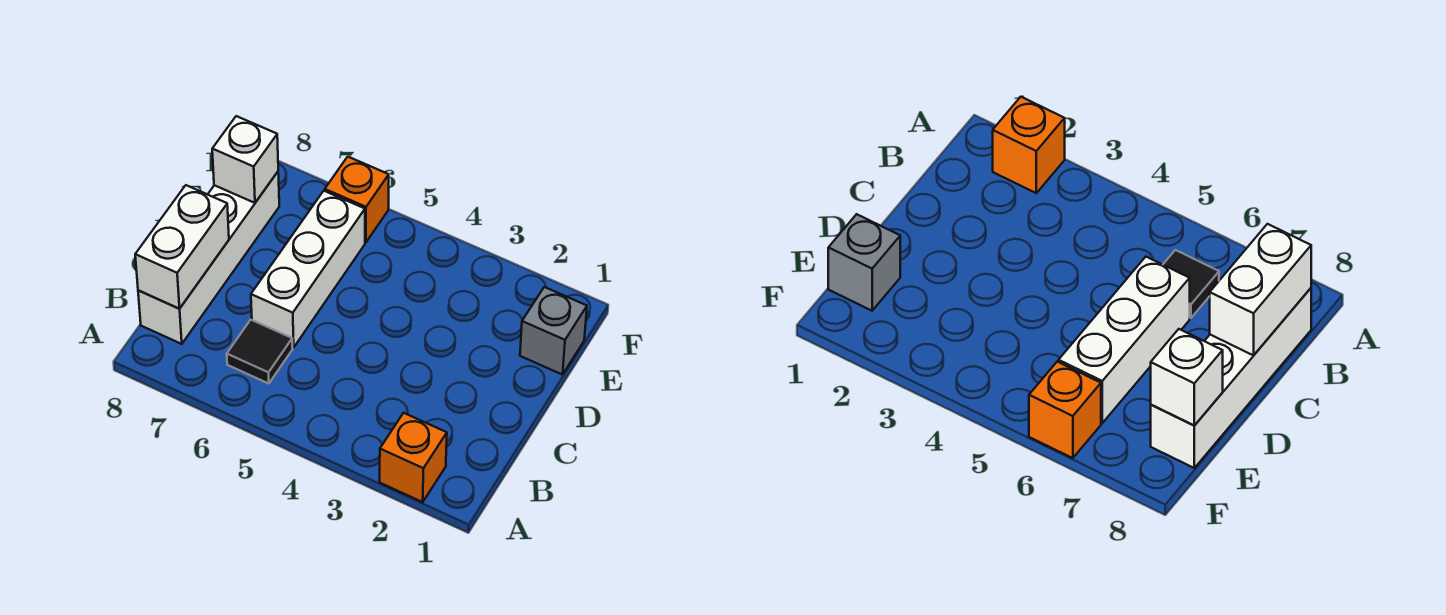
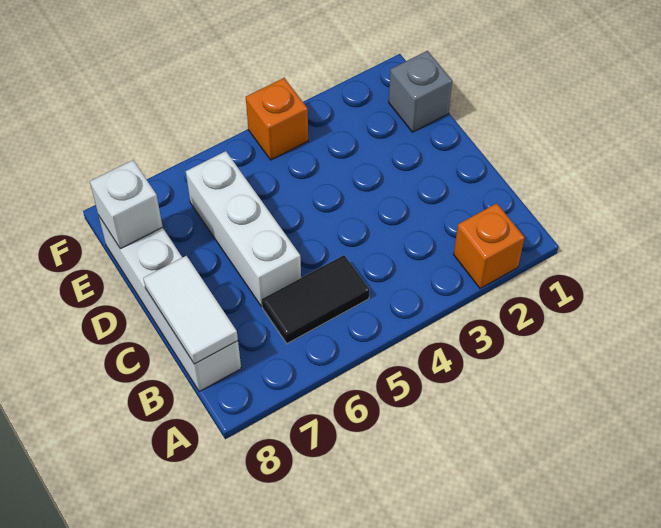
black 1x1 tile [227,320,293,384] -> black 1x2 tile [262,255,369,343]
white 1x2 brick [135,185,229,309] -> white 1x2 tile [143,256,238,364]
orange 1x1 brick [325,157,389,242] -> orange 1x1 brick moved to [246,78,308,160]

